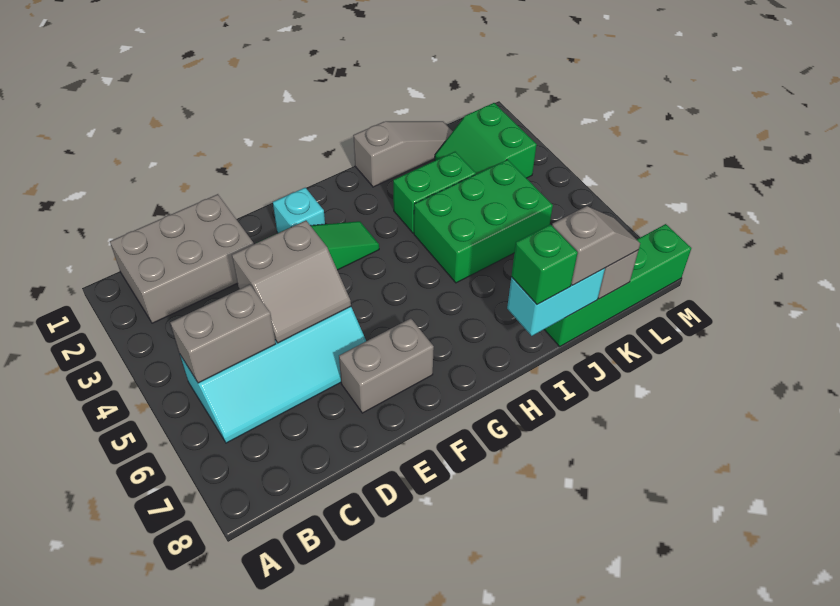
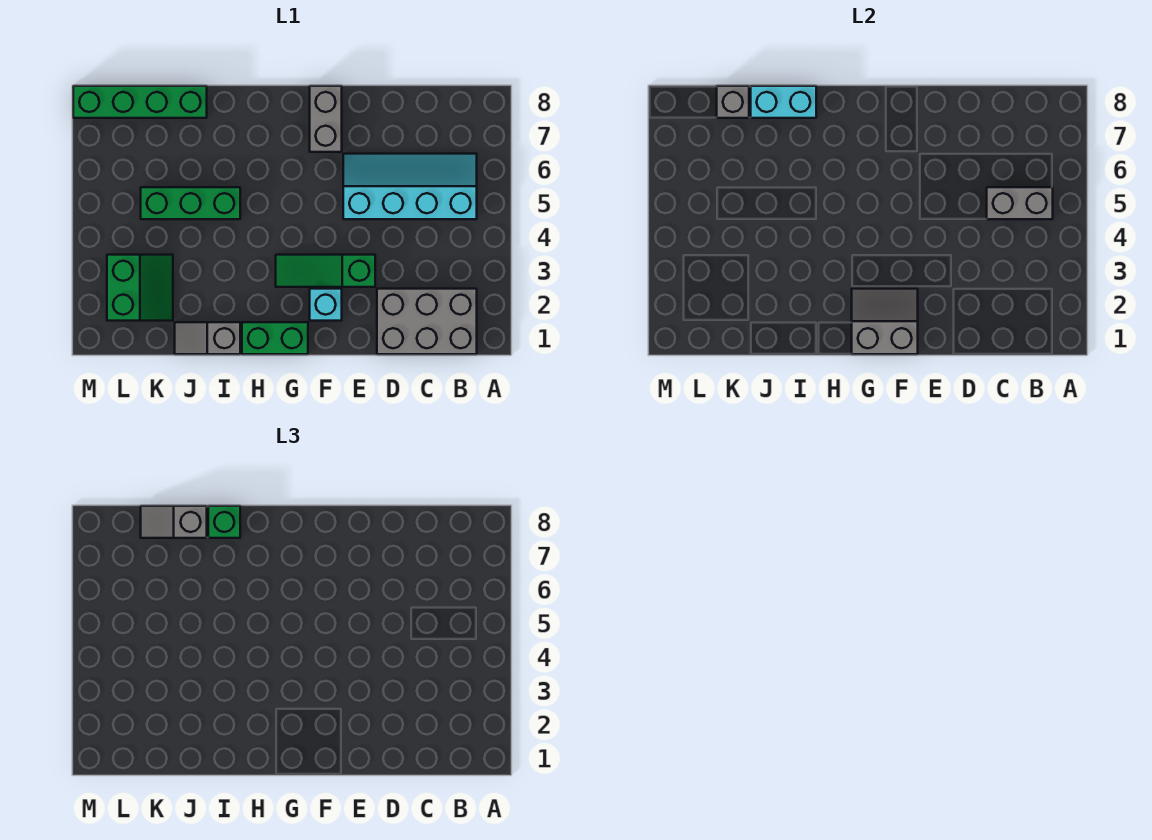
grey 2x2 slope [232,221,351,343] -> grey 2x2 slope moved to [852,289,918,354]
grey 1x2 brick [339,318,434,413] -> grey 1x2 brick turned to [310,86,342,152]
grey 1x3 slope [353,121,453,187] -> grey 1x2 slope [175,322,240,354]
green 1x2 brick [393,152,476,233] -> green 1x2 brick moved to [242,322,308,354]
green 2x3 brick [414,160,553,283] -> green 1x3 brick [141,187,240,219]

